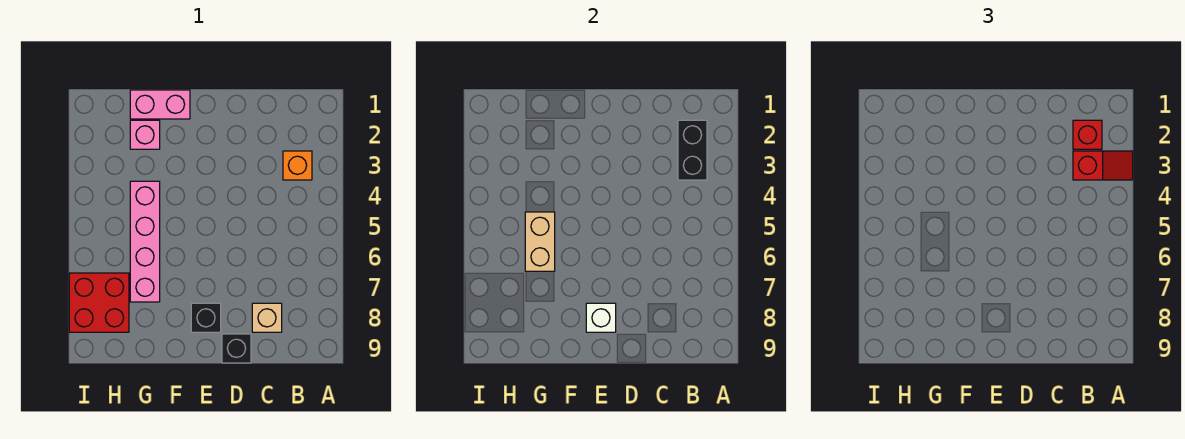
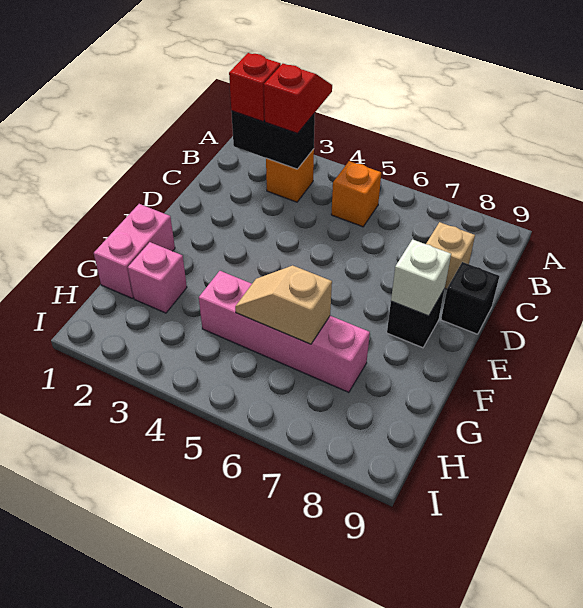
none -> orange 1x1 brick [331,161,381,227]
tan 1x2 brick [525,212,555,271] -> tan 1x2 slope [235,266,332,344]
red 2x2 brick [69,273,129,332] -> none

